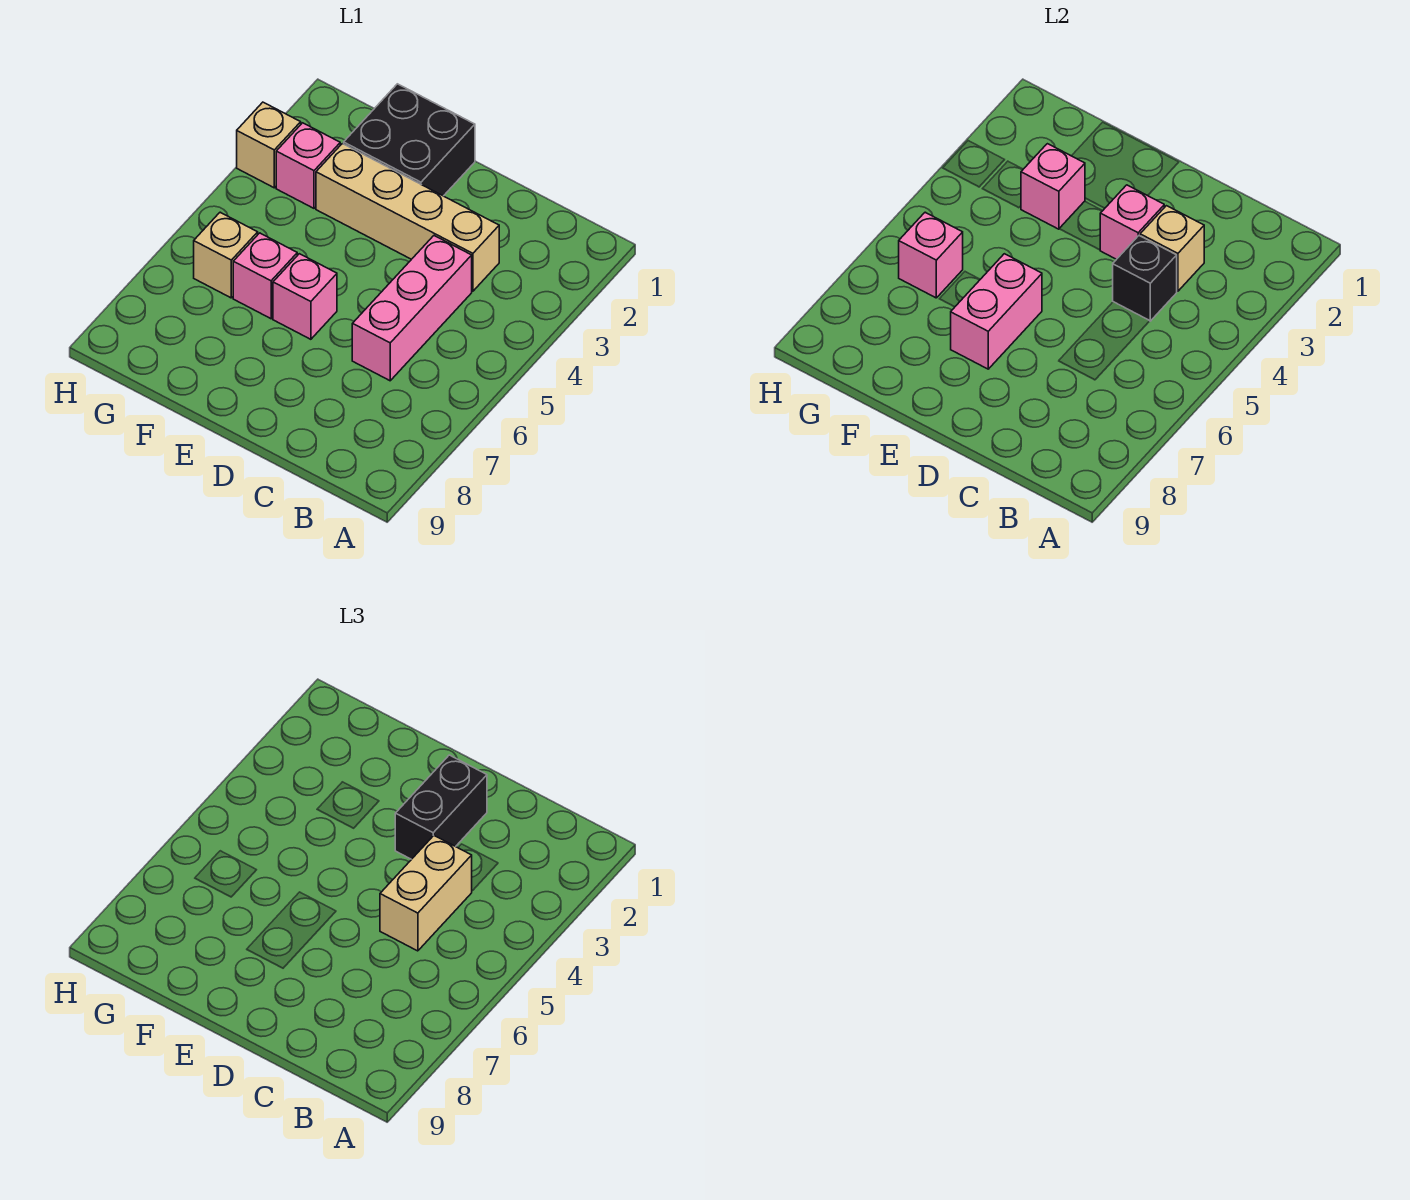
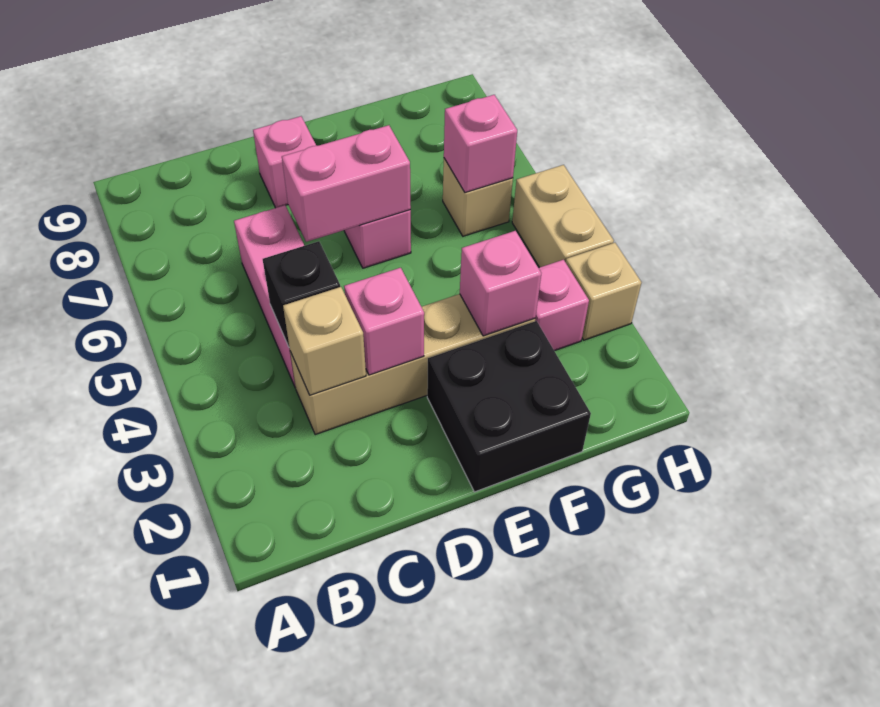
tan 1x2 brick [380,836,472,951] -> tan 1x2 brick moved to [512,165,614,268]
black 1x2 brick [395,755,487,859] -> none
pink 1x2 brick [951,254,1042,369] -> pink 1x2 brick turned to [282,125,411,242]
pink 1x1 brick [233,233,297,319] -> pink 1x1 brick moved to [253,116,316,208]

